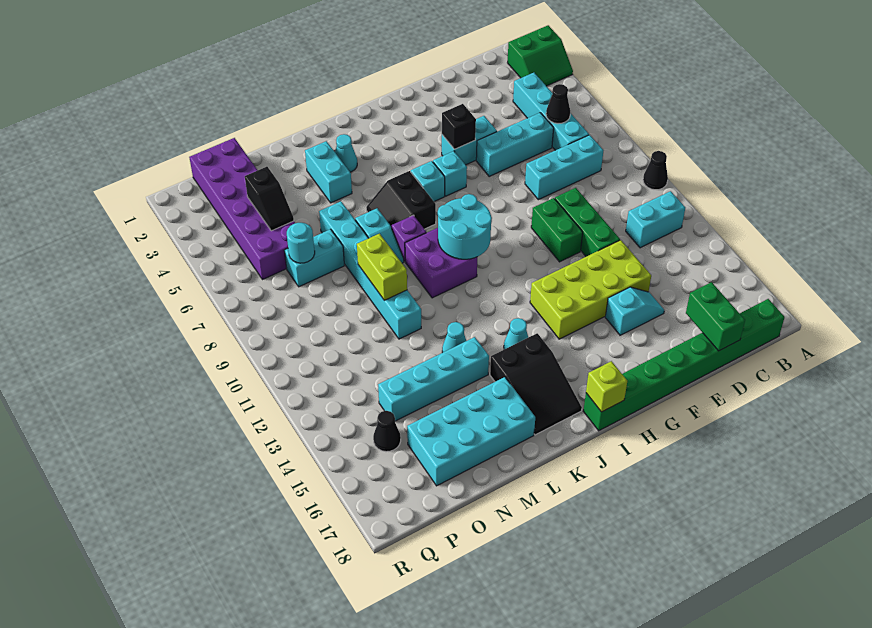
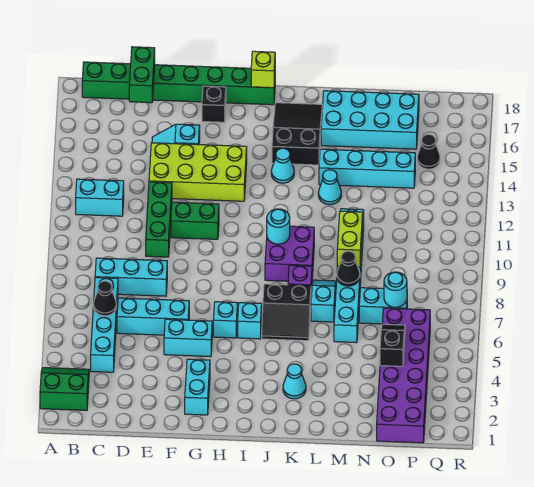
black 1x1 cone [643,151,668,190] -> black 1x1 cone moved to [337,251,360,286]
green 1x2 brick [531,198,583,262] -> green 1x2 brick turned to [171,202,219,239]
black 1x1 brick [442,104,476,149] -> black 1x1 brick moved to [202,86,226,122]
cyan 2x2 round brick [438,194,492,259] -> cyan 1x1 round brick [267,209,290,244]
black 2x2 slope [366,171,436,229] -> black 2x2 slope turned to [262,284,311,341]
cyan 1x2 brick [305,141,352,203] -> cyan 1x2 brick moved to [185,359,210,415]

